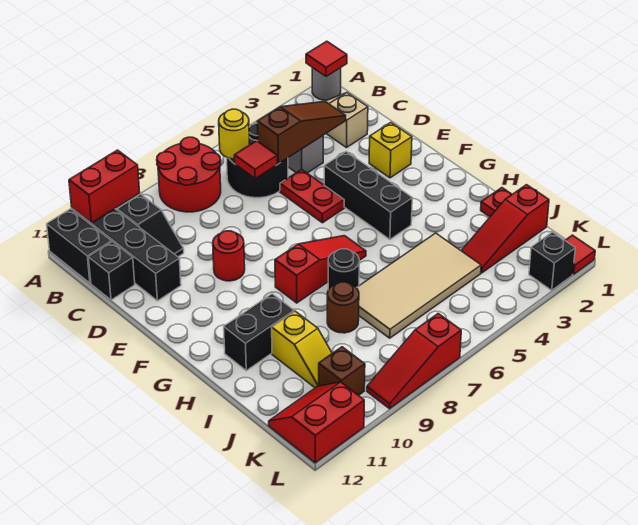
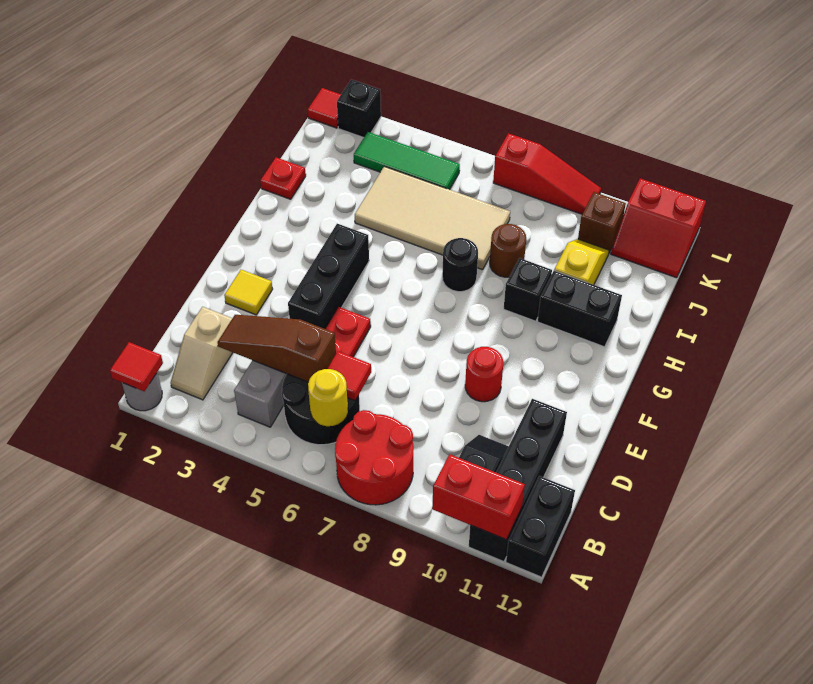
black 1x1 brick [89,242,135,300] -> black 1x1 brick moved to [504,258,552,321]
yellow 1x1 brick [369,123,412,178] -> yellow 1x1 tile [224,270,273,315]
red 1x3 slope [275,236,366,303] -> none
red 1x3 slope [461,185,549,273] -> none
none -> green 1x3 tile [354,132,460,190]

